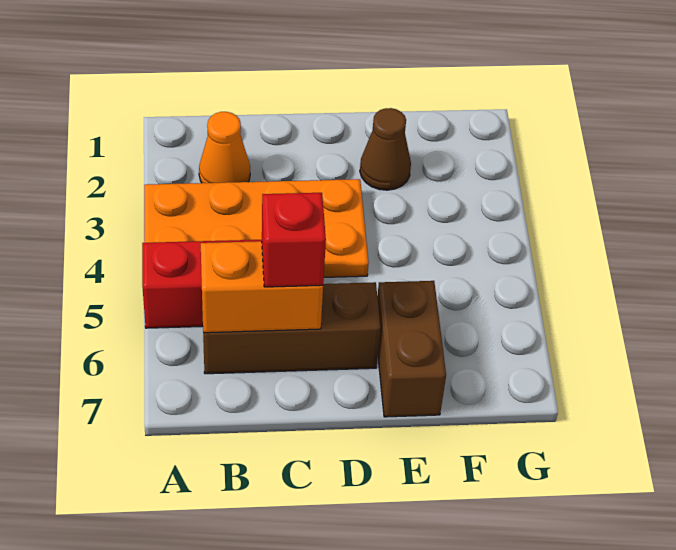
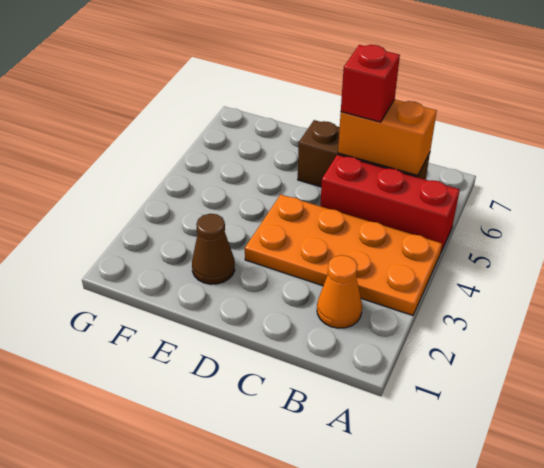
brown 1x2 brick [377,281,446,417] -> none

